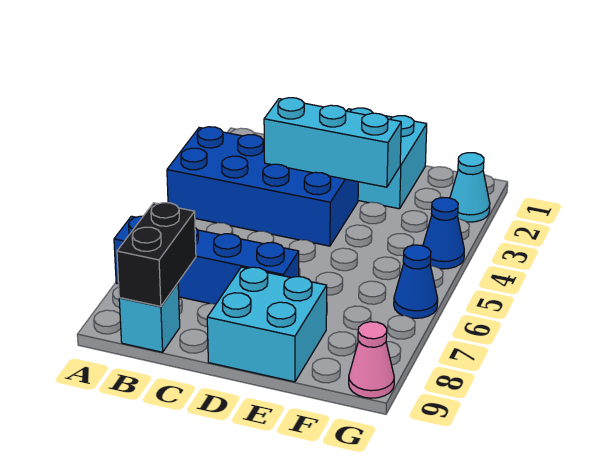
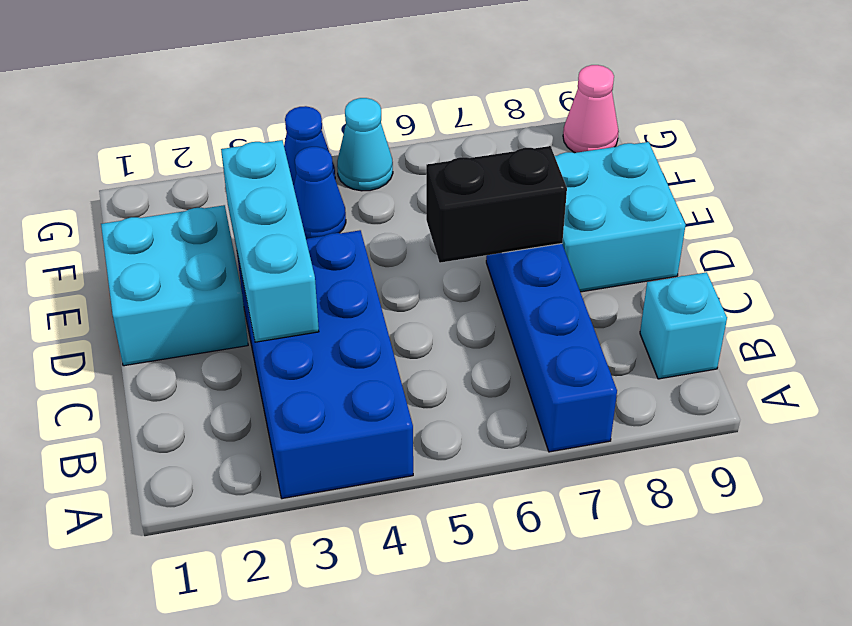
black 1x2 brick [117,203,196,306] -> black 1x2 brick moved to [426,146,567,263]
cyan 1x1 cone [450,153,490,222] -> cyan 1x1 cone moved to [337,98,393,191]
blue 1x1 cone [394,245,438,318] -> blue 1x1 cone moved to [294,147,346,239]

